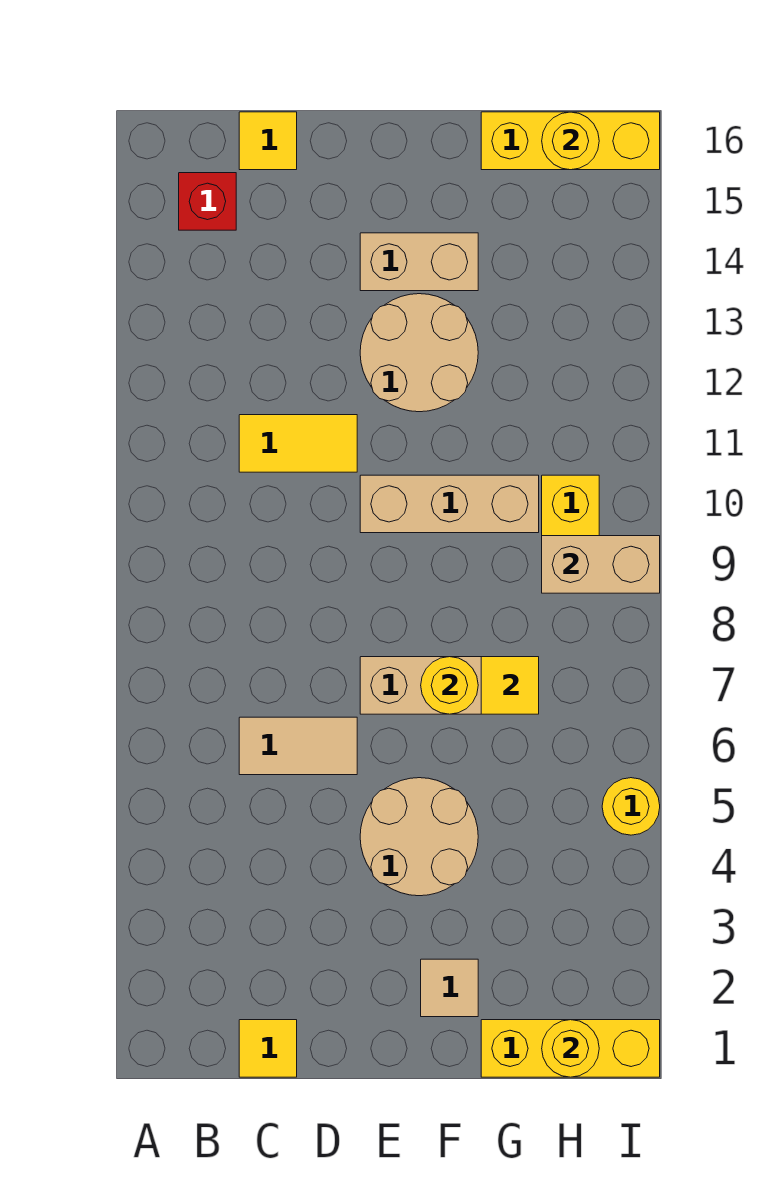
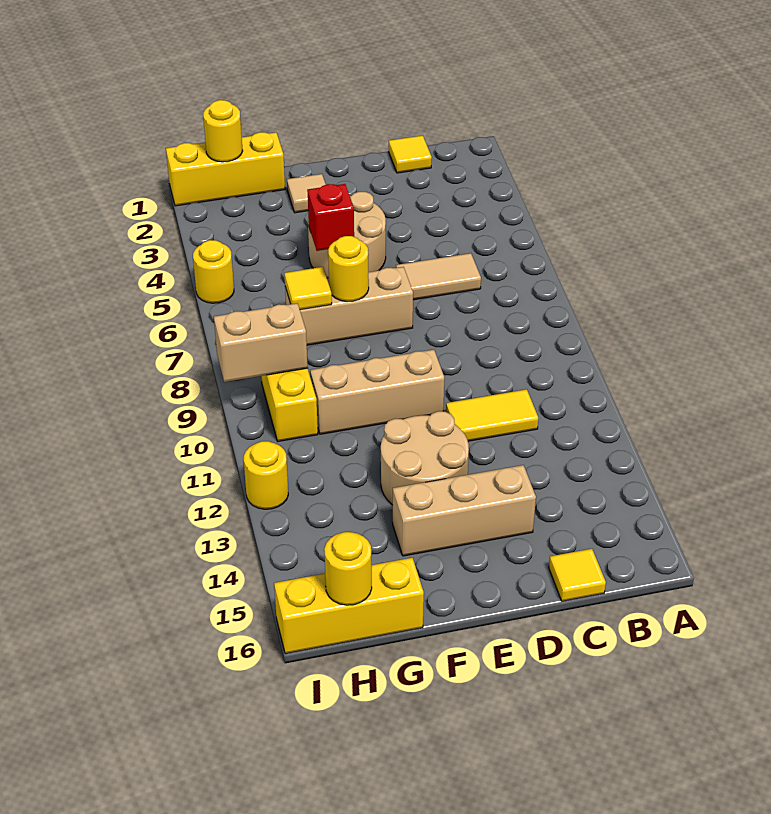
red 1x1 brick [179,173,236,230] -> red 1x1 brick moved to [307,184,354,251]
tan 1x2 brick [360,233,478,291] -> tan 1x3 brick [393,465,536,556]
none -> yellow 1x1 round brick [244,441,288,509]

